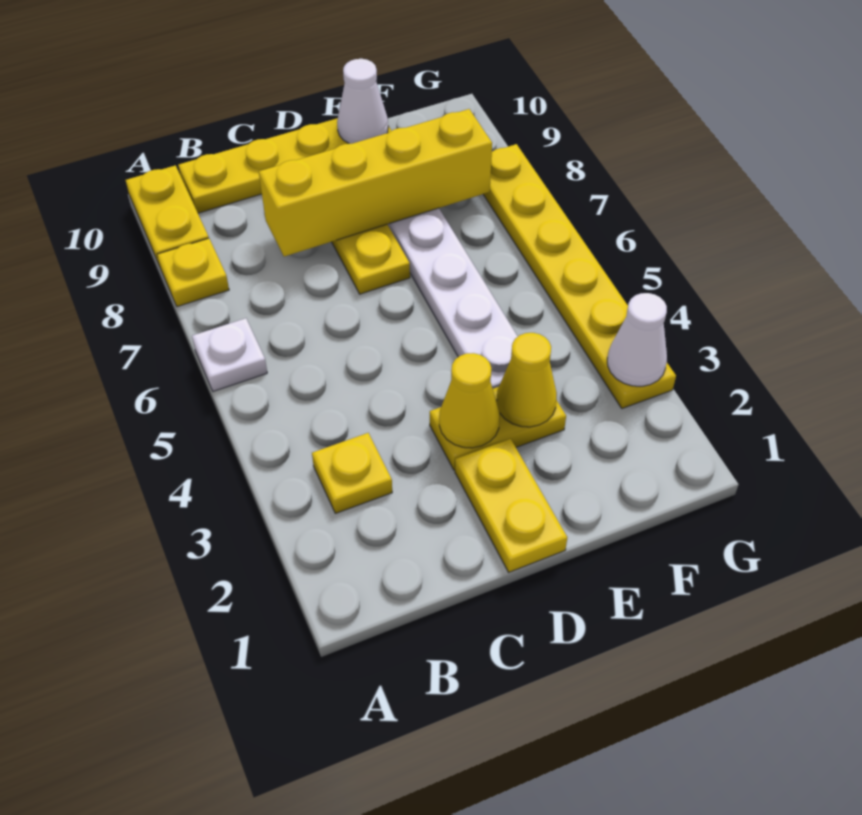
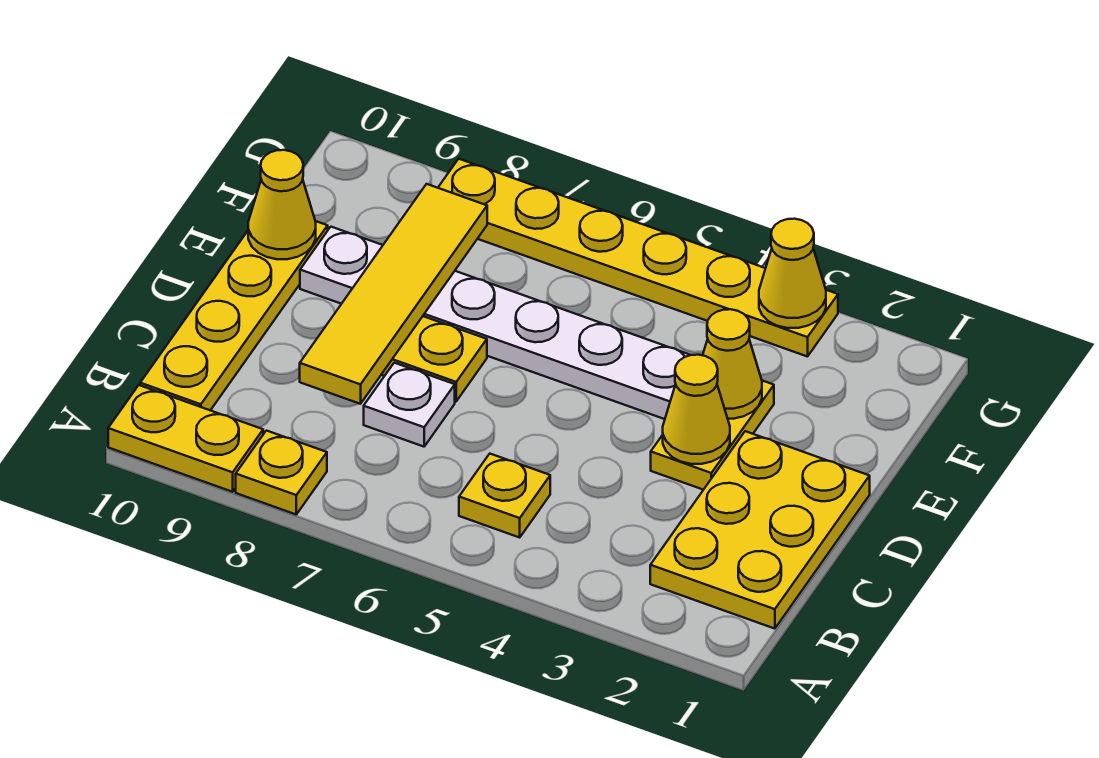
white 1x1 plate [192,318,267,391] -> white 1x1 plate moved to [364,363,455,447]
yellow 1x1 plate [312,433,392,513] -> yellow 1x1 plate moved to [459,454,550,537]
yellow 1x4 brick [259,109,492,257] -> yellow 1x4 tile [300,184,487,404]
yellow 1x2 plate [455,439,567,572] -> yellow 2x3 plate [650,431,870,629]
white 1x1 cone [337,59,388,144] -> yellow 1x1 cone [248,150,316,259]
white 1x1 cone [607,293,667,386] -> yellow 1x1 cone [759,219,826,328]

